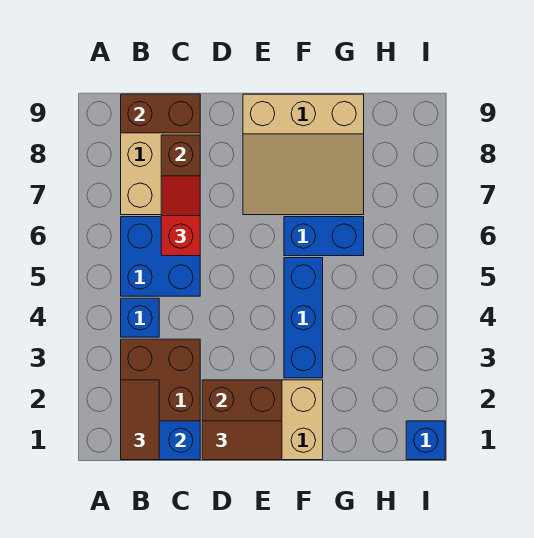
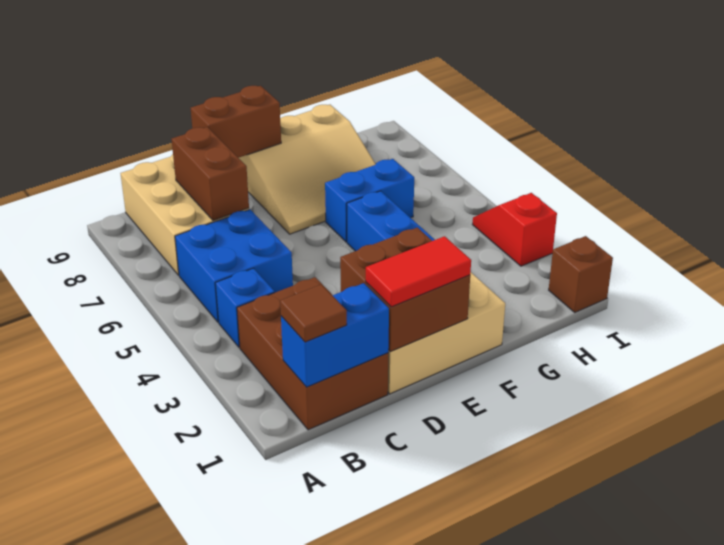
brown 1x2 tile [121,380,159,460] -> brown 1x1 tile [280,284,347,342]
brown 1x2 brick [121,94,200,133] -> brown 1x2 brick moved to [191,86,281,158]
red 1x2 slope [161,176,200,256] -> red 1x2 slope moved to [473,193,557,266]
brown 1x2 tile [202,421,282,460] -> red 1x2 tile [366,236,471,307]
blue 1x1 brick [406,421,445,460] -> brown 1x1 brick [549,236,613,312]

